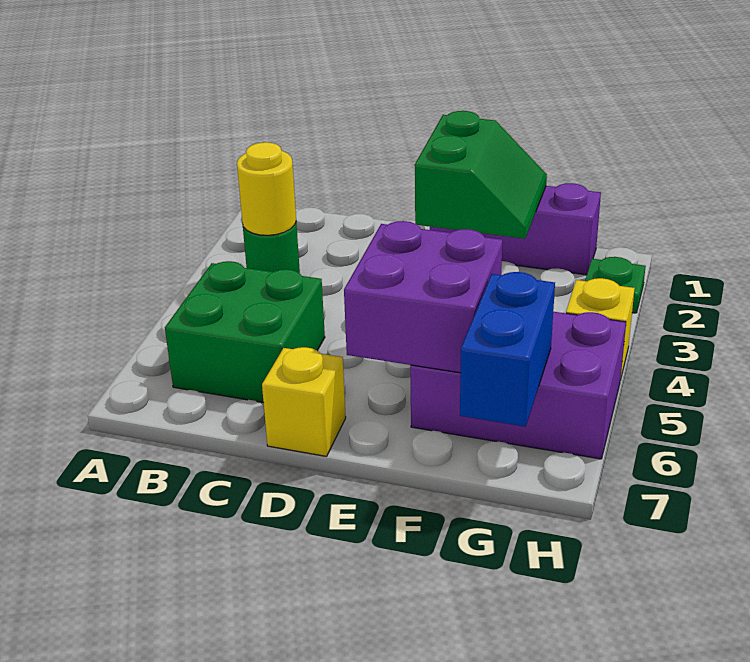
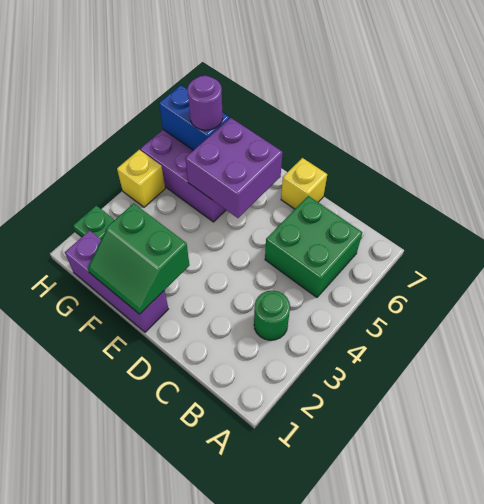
yellow 1x1 round brick [237,142,296,235] -> none
green 2x2 slope [415,111,547,239] -> green 2x2 slope turned to [88,203,190,314]
blue 1x2 brick [460,272,555,427] -> blue 1x2 brick turned to [159,85,229,150]
none -> purple 1x1 round brick [188,76,223,130]

